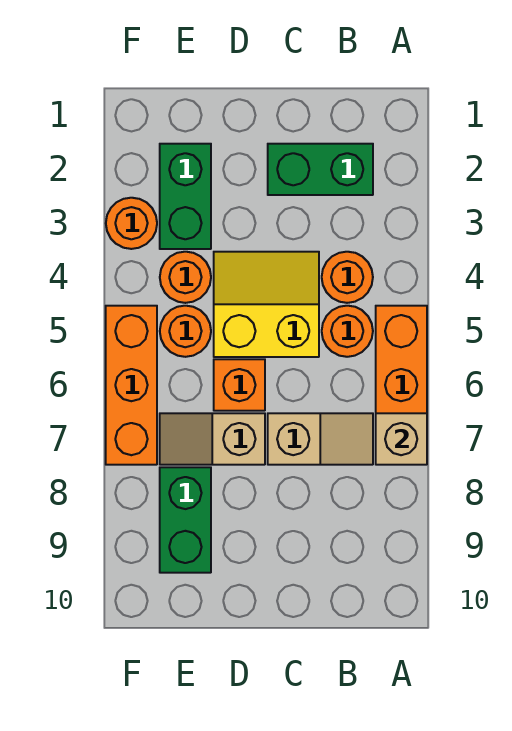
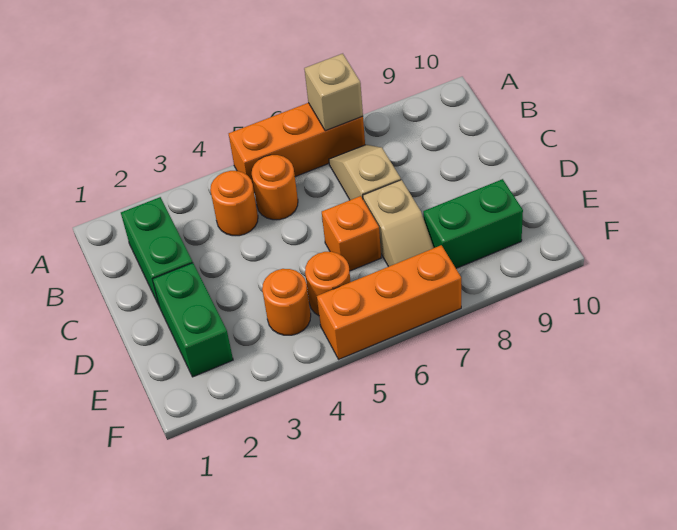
yellow 2x2 slope [214,252,319,357] -> none
green 1x2 brick [160,144,211,249] -> green 1x2 brick turned to [152,263,233,377]
orange 1x1 round brick [106,198,157,249] -> none

